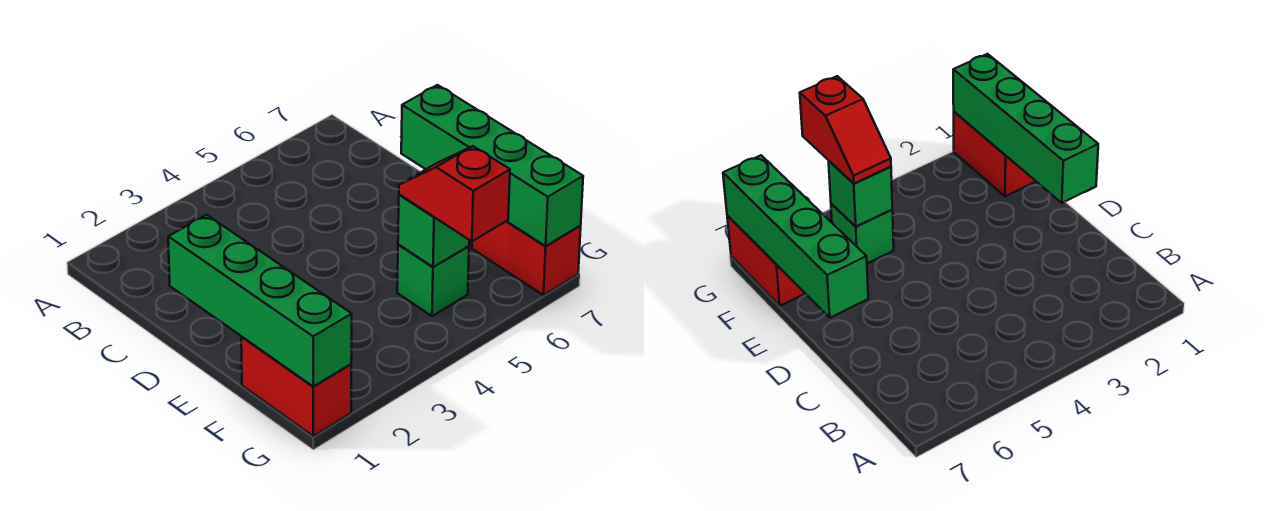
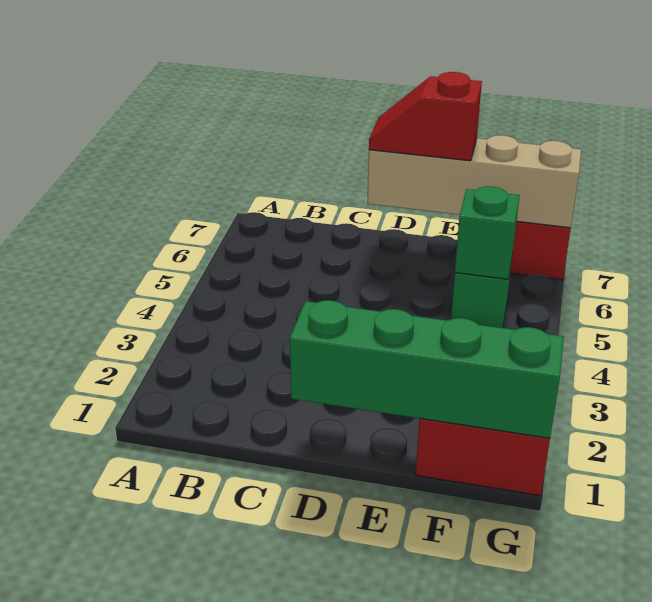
green 1x4 brick [401,85,583,246] -> tan 1x4 brick [367,135,581,228]
red 1x2 slope [399,146,510,241] -> red 1x2 slope moved to [369,72,482,161]

